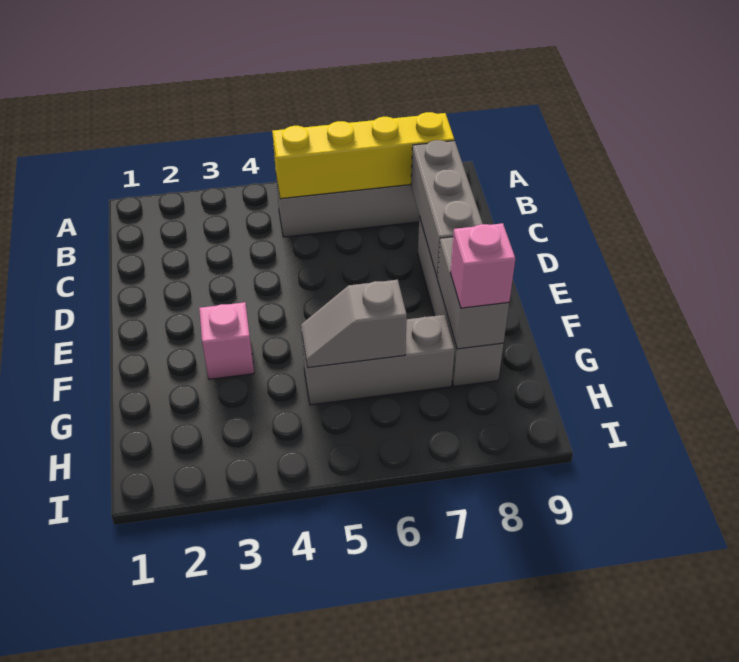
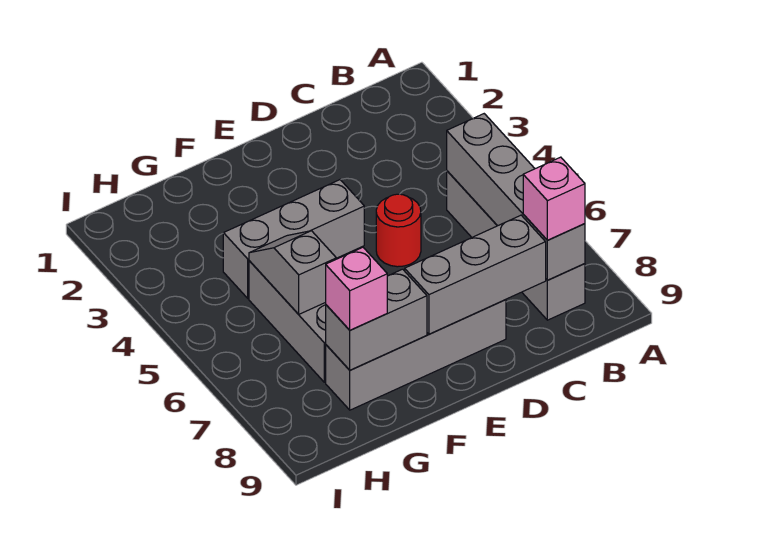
yellow 1x4 brick [272,112,454,199] -> grey 1x4 brick [447,114,585,280]
none -> red 1x1 round brick [376,194,421,267]
none -> grey 1x3 brick [223,180,364,298]
pink 1x1 brick [199,302,254,379] -> pink 1x1 brick moved to [523,157,585,240]

